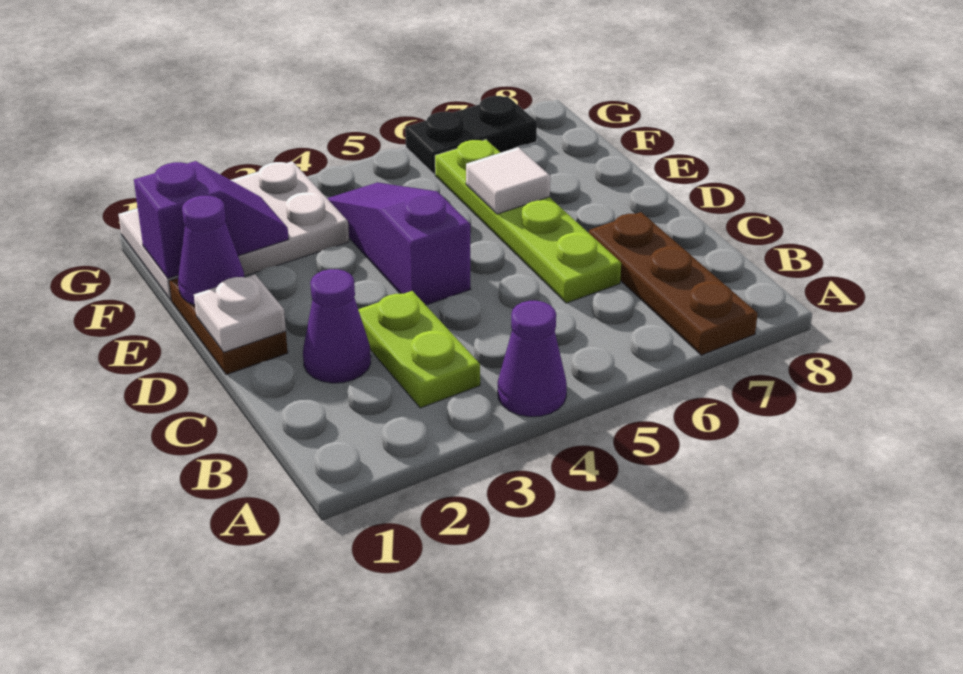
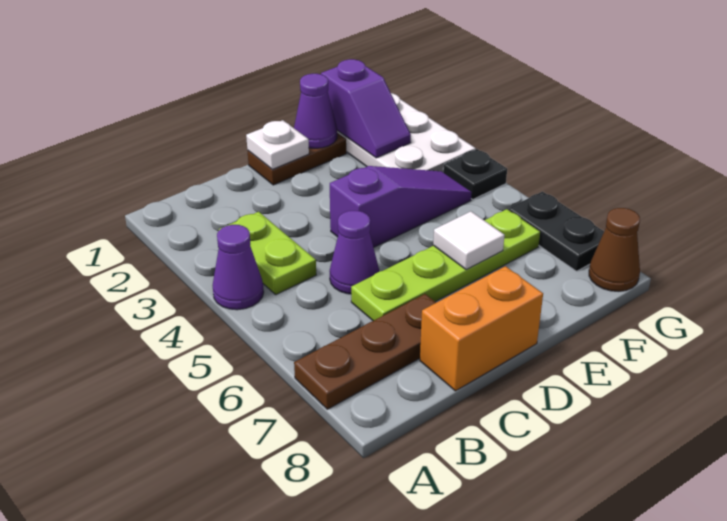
lime 1x2 plate [358,291,480,408] -> lime 1x2 plate turned to [219,212,316,295]
purple 1x1 cone [303,269,371,383] -> purple 1x1 cone moved to [330,211,379,294]
none -> orange 1x2 brick [420,266,543,391]
none -> black 1x1 plate [443,149,507,199]
none -> brown 1x1 cone [589,208,640,291]

